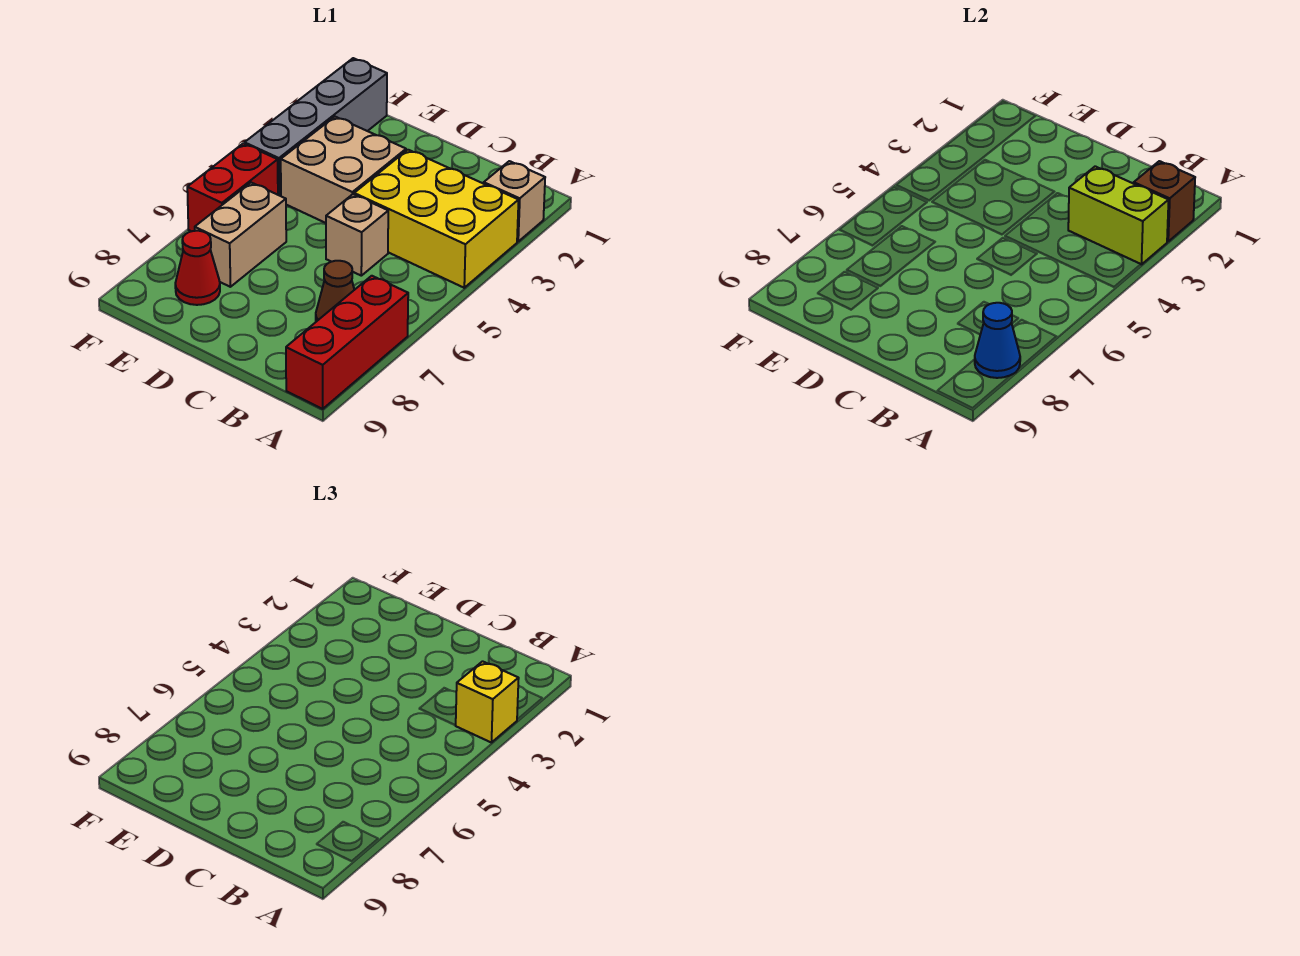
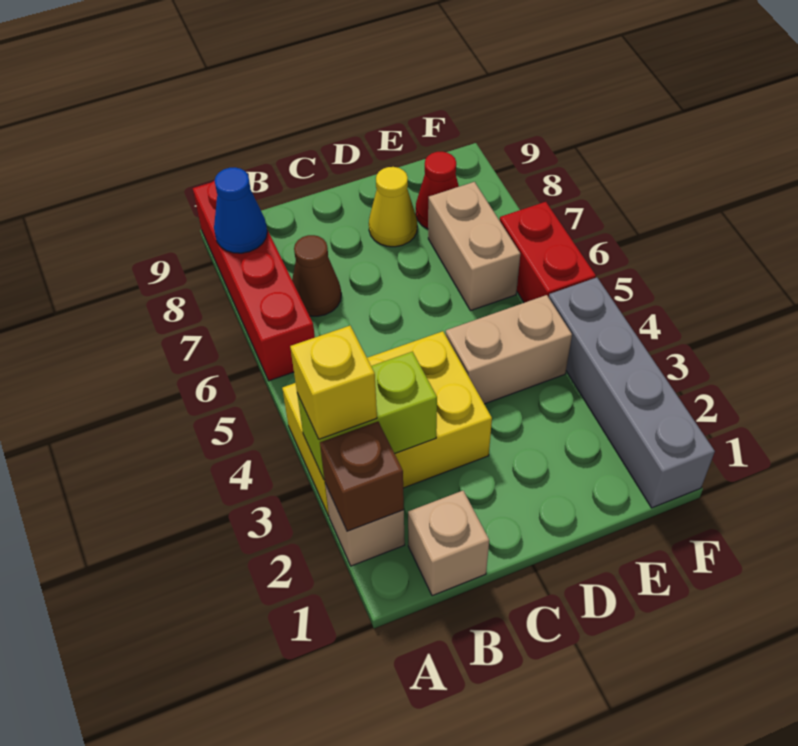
red 1x3 brick [286,276,408,409] -> red 1x4 brick [193,181,315,381]
tan 1x1 brick [326,194,388,276] -> tan 1x1 brick moved to [408,491,489,596]
tan 2x2 brick [281,117,406,223] -> tan 1x2 brick [446,295,572,404]
none -> yellow 1x1 cone [369,167,417,247]

